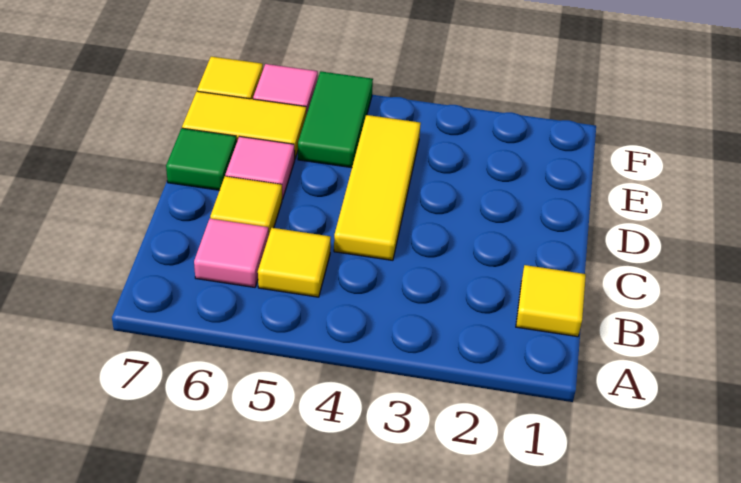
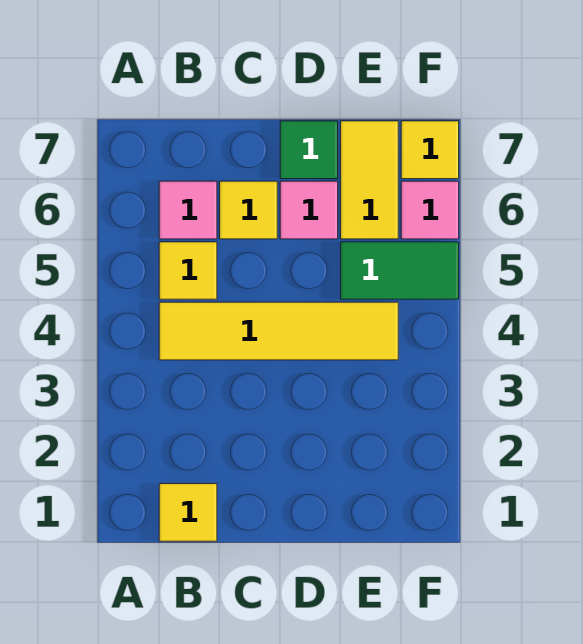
yellow 1x3 tile [334,115,421,260] -> yellow 1x4 tile [159,302,398,360]

